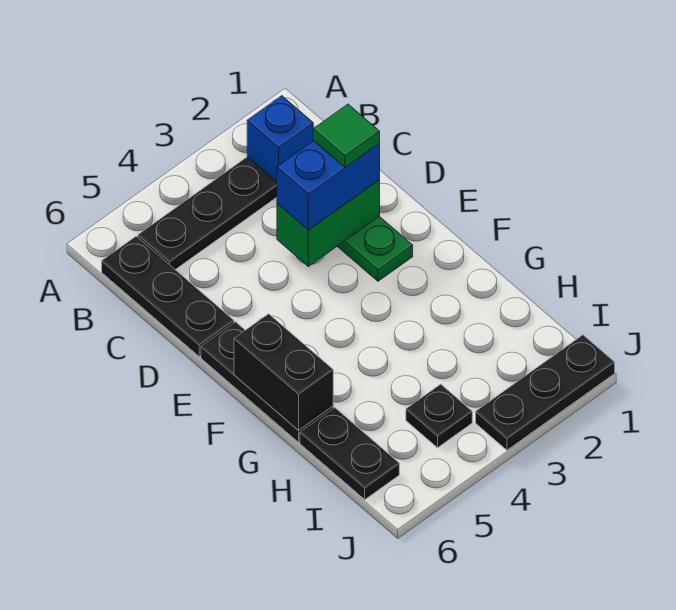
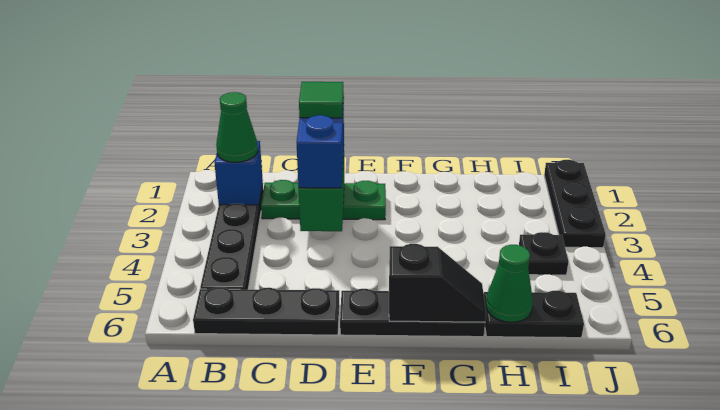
none -> green 1x1 cone [216,92,258,162]
black 1x2 brick [234,314,333,430] -> black 1x2 slope [389,244,486,322]
none -> green 1x1 cone [486,245,533,322]

